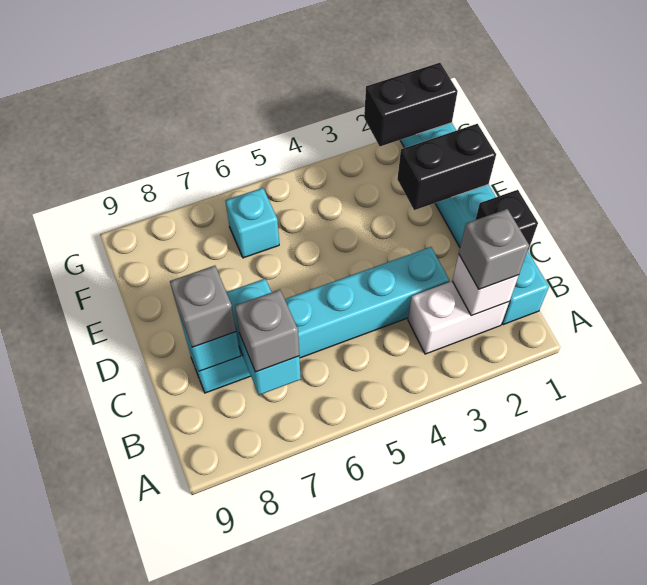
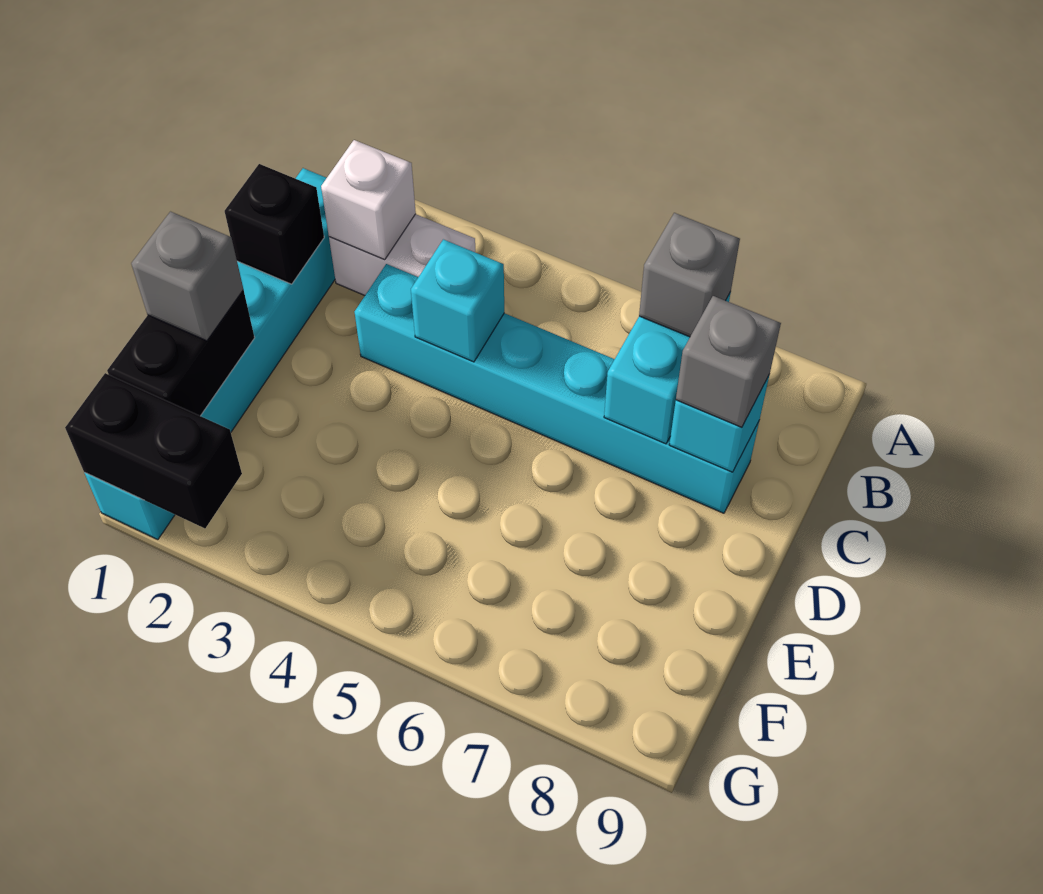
grey 1x1 brick [459,209,529,289] -> grey 1x1 brick moved to [131,212,243,341]
black 1x2 brick [397,124,496,210] -> black 1x2 brick turned to [107,290,255,416]
cyan 1x1 brick [225,188,279,258] -> cyan 1x1 brick moved to [411,239,504,362]

